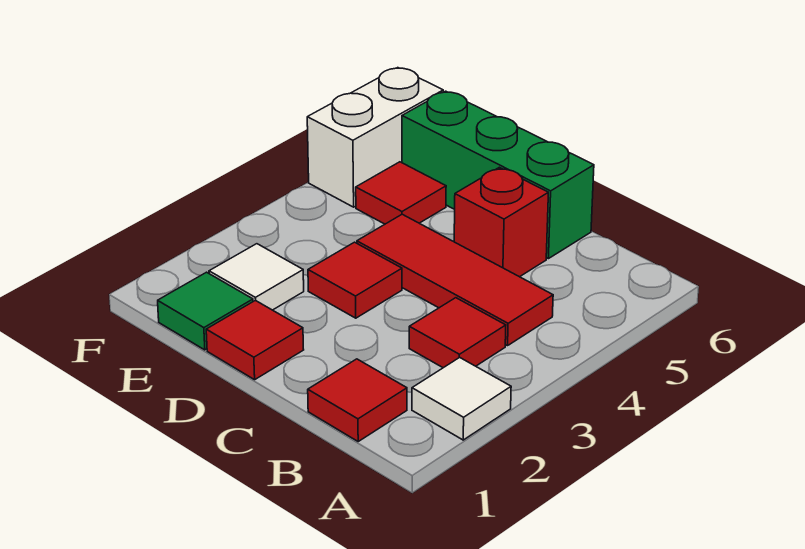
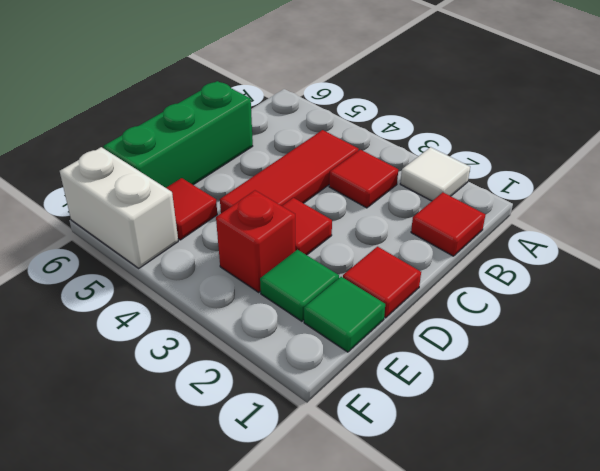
red 1x1 brick [454,167,548,277] -> red 1x1 brick moved to [216,191,295,292]
white 1x1 tile [209,244,304,310] -> green 1x1 tile [260,249,339,321]

